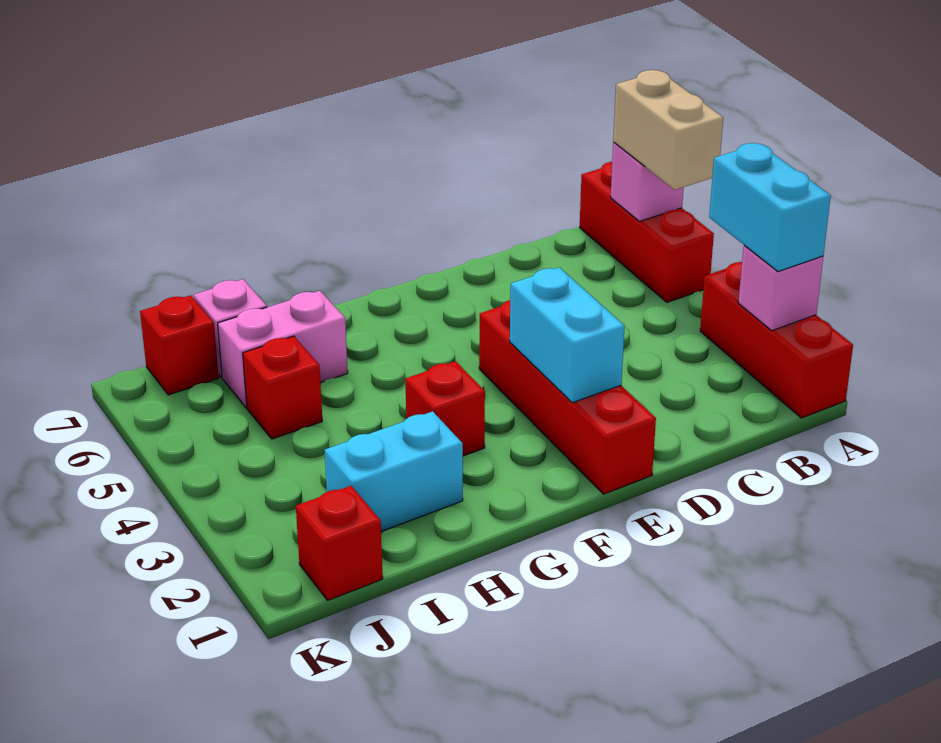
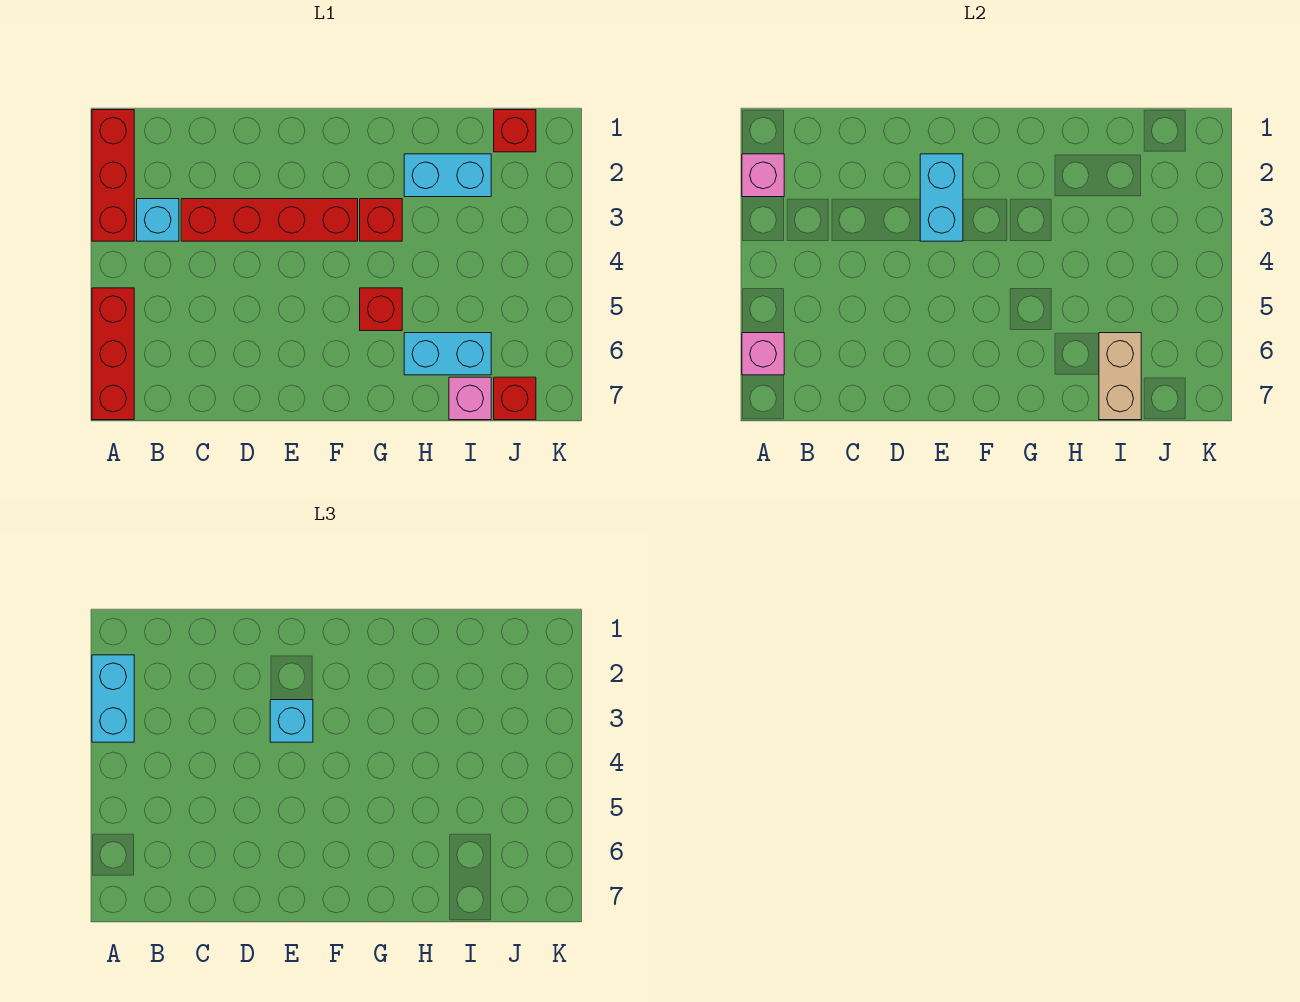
tan 1x2 brick [613,70,723,190] -> tan 1x2 brick moved to [1099,333,1141,420]
none -> cyan 1x1 brick [137,199,179,241]
red 1x4 brick [479,300,656,494] -> red 1x4 brick turned to [181,199,358,241]
none -> cyan 1x1 brick [270,700,313,742]
pink 1x2 brick [218,291,348,408] -> cyan 1x2 brick [404,333,491,375]
red 1x1 brick [243,336,322,439] -> red 1x1 brick moved to [360,288,402,331]

